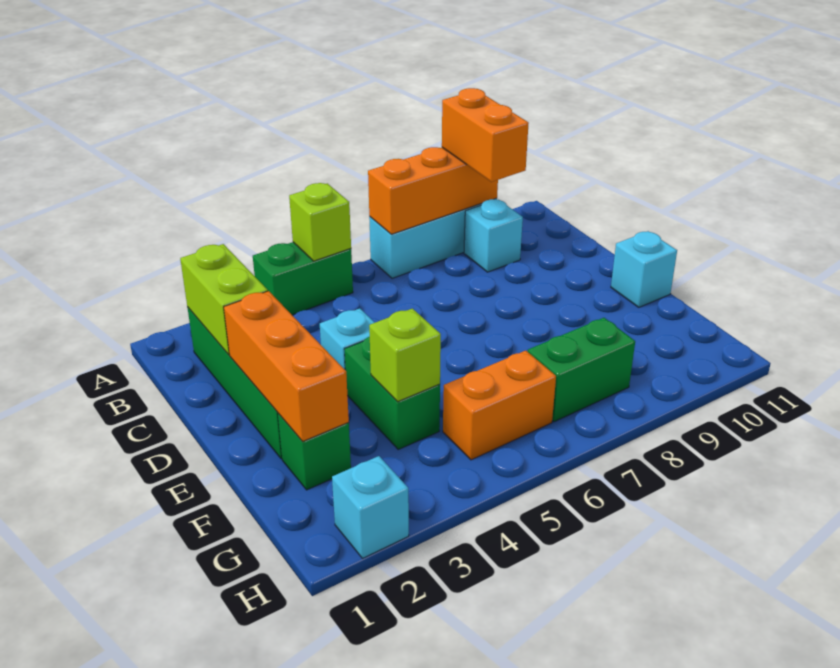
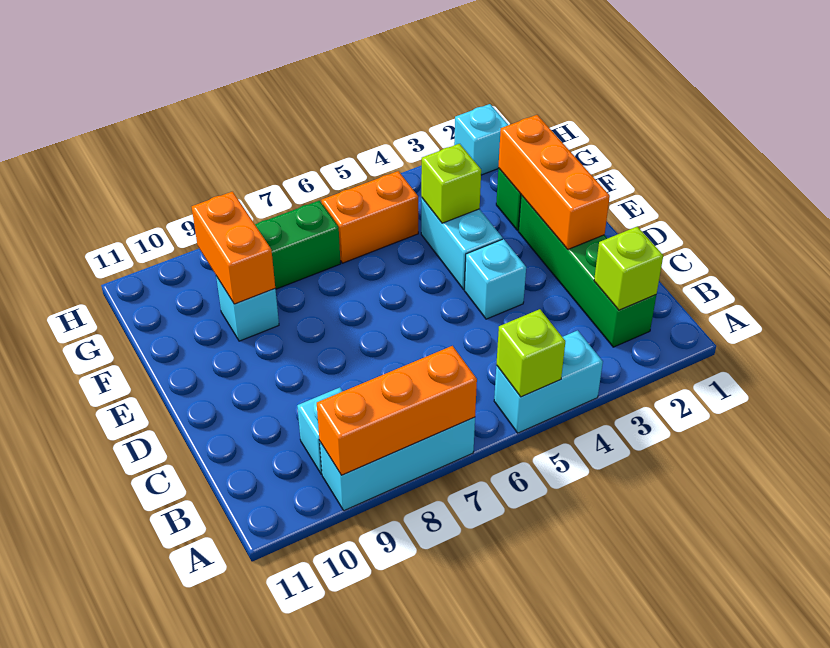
green 1x2 brick [253,242,353,315] -> cyan 1x2 brick [494,330,603,433]
orange 1x2 brick [442,88,529,182] -> orange 1x2 brick moved to [192,192,275,304]
lime 1x2 brick [180,244,268,355] -> lime 1x1 brick [594,227,663,310]
green 1x2 brick [345,337,440,449] -> cyan 1x2 brick [421,198,502,289]
cyan 1x1 brick [611,231,677,307] -> cyan 1x1 brick moved to [216,276,279,341]

